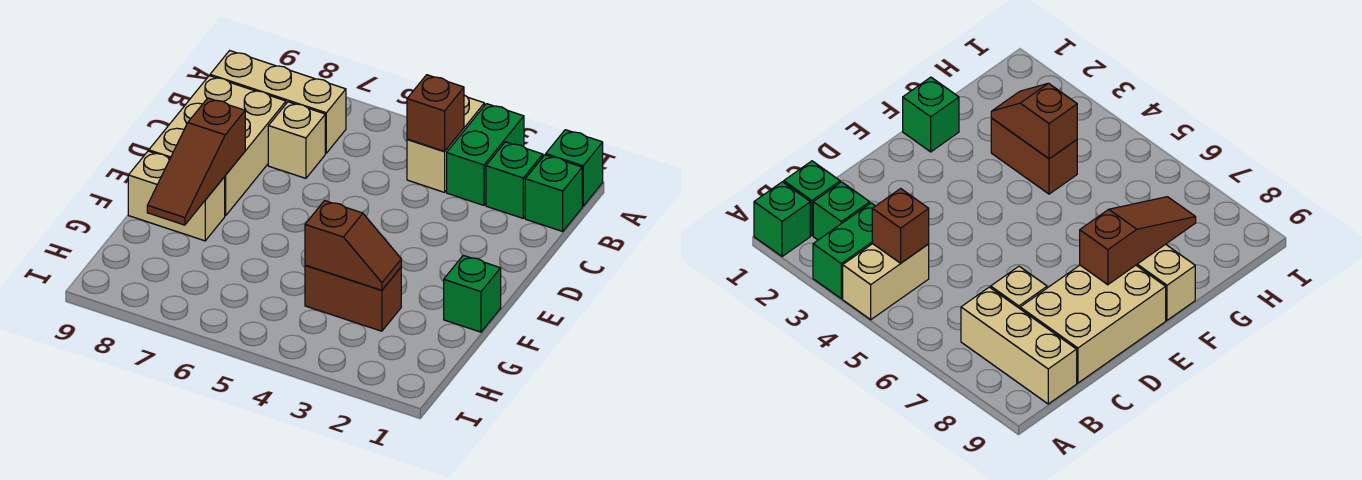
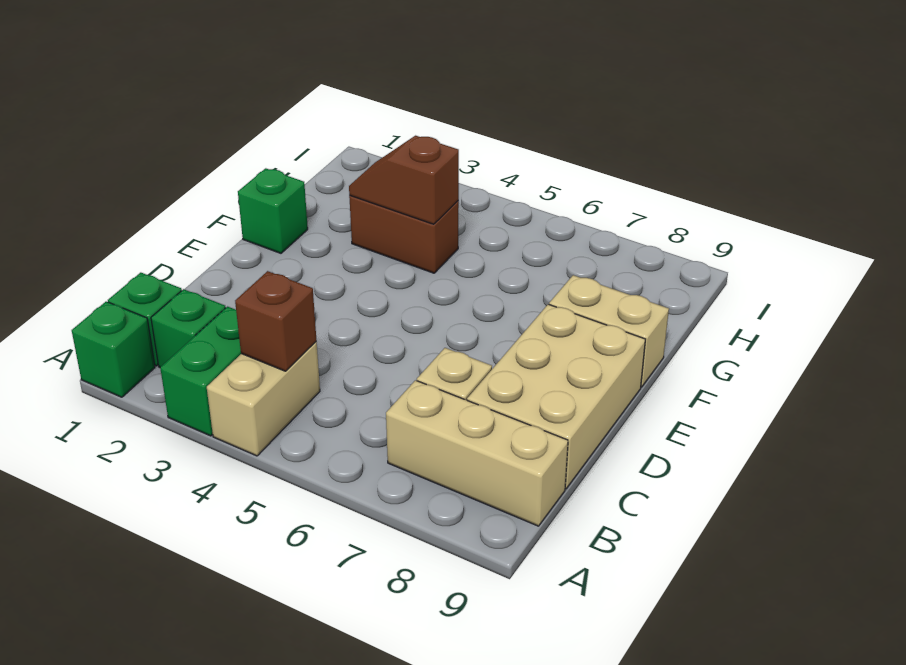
brown 1x3 slope [147,98,245,225] -> none

